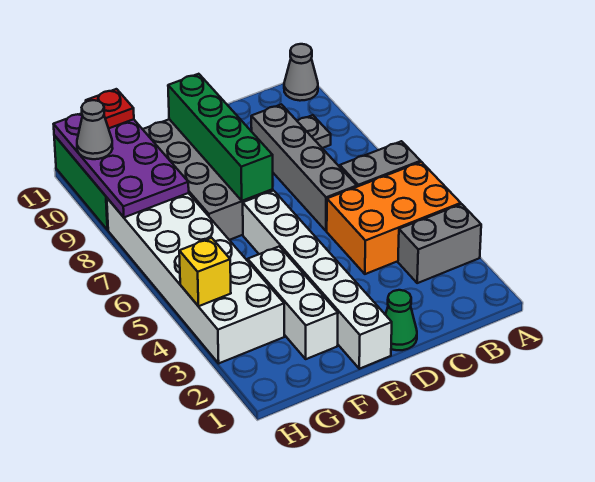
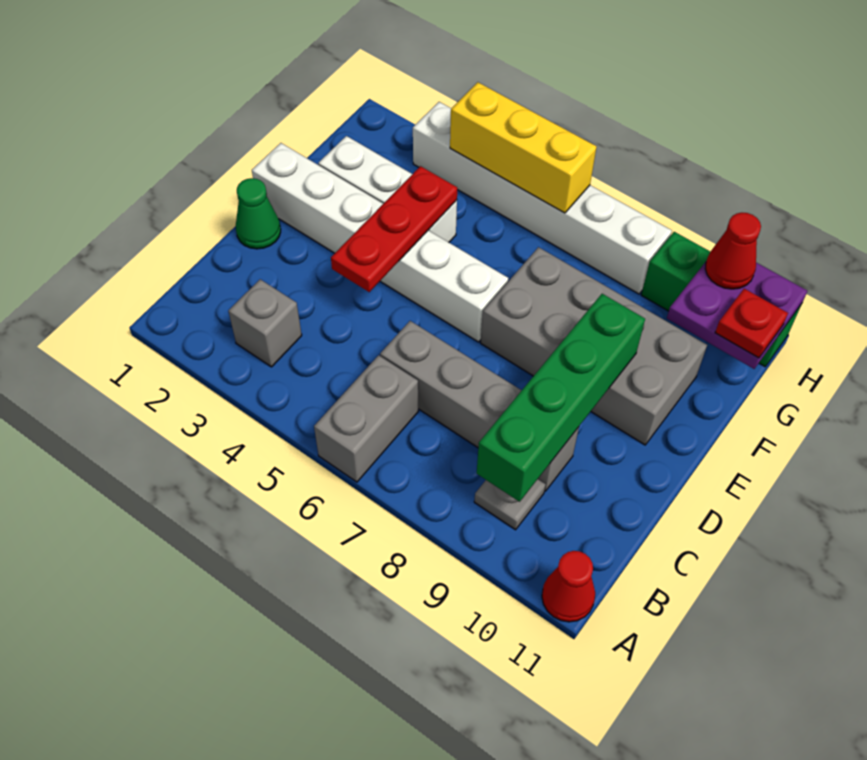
grey 1x2 brick [398,204,481,283] -> grey 1x1 brick [228,279,302,367]
orange 2x3 brick [327,162,461,274] -> none
grey 1x1 cone [284,44,318,101] -> red 1x1 cone [542,551,595,622]
none -> red 1x3 plate [331,166,457,292]
green 1x4 brick [168,74,273,201] -> green 1x4 brick turned to [477,294,645,502]
white 2x6 brick [107,193,284,363] -> white 1x6 brick [413,102,672,294]
purple 2x4 plate [54,113,189,217] -> purple 2x2 plate [667,262,807,369]
yellow 1x1 brick [179,238,231,306] -> yellow 1x3 brick [450,82,597,213]
grey 1x1 cone [77,100,113,159] -> red 1x1 cone [705,213,761,289]

